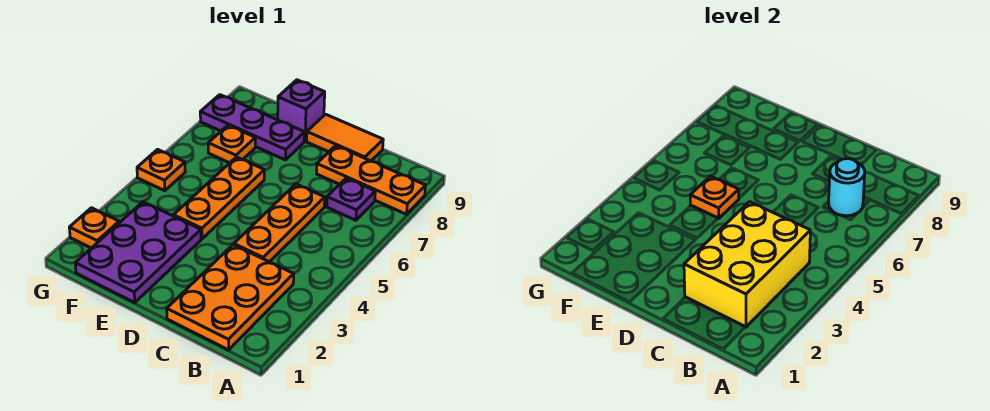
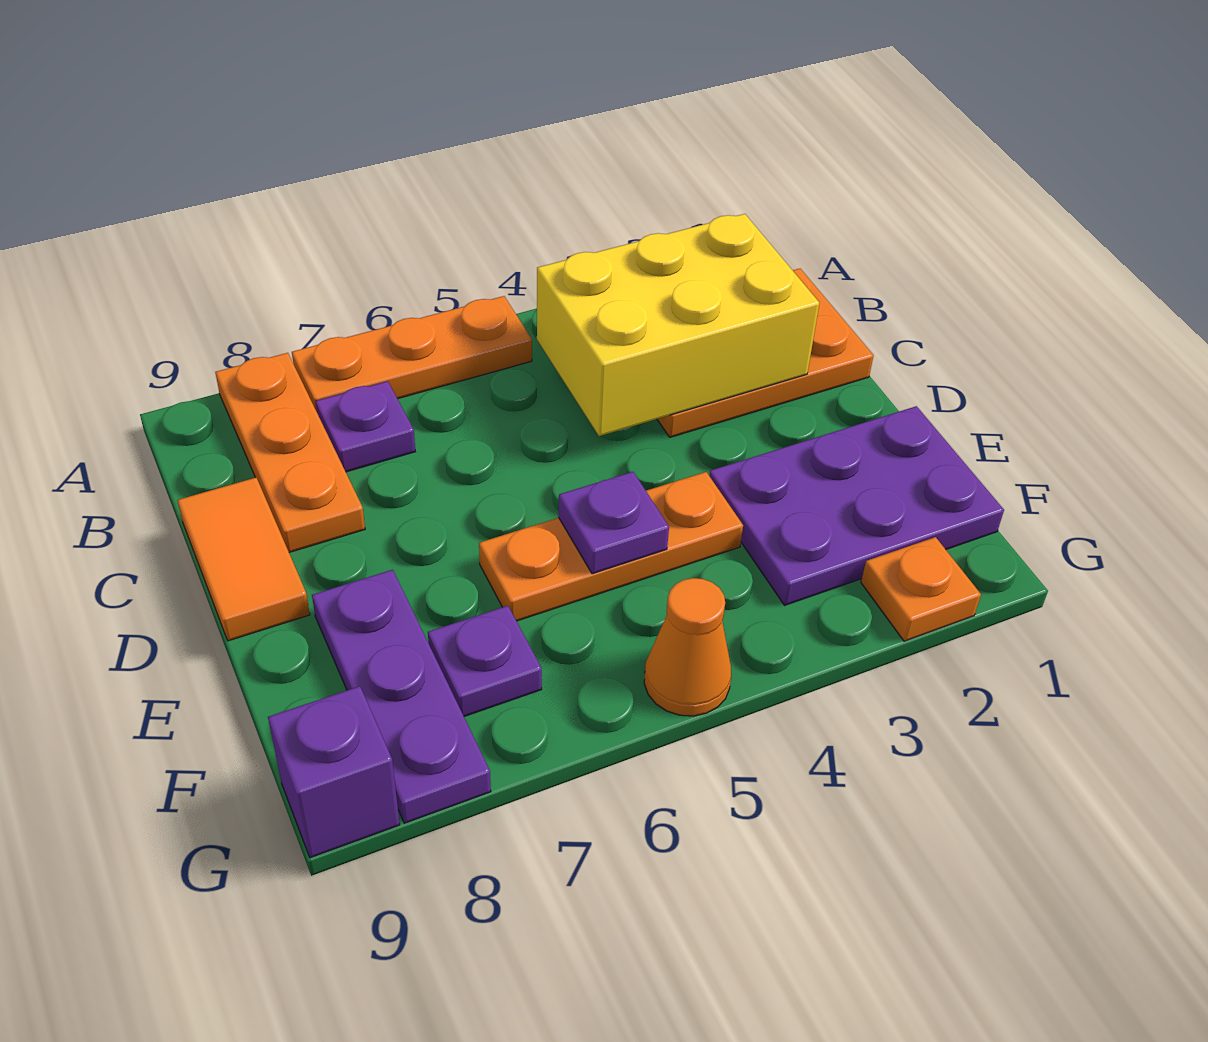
cyan 1x1 round brick [829,159,865,216] -> none
orange 1x3 plate [234,184,325,262] -> orange 1x3 plate moved to [292,296,532,412]
orange 1x1 plate [690,176,739,218] -> purple 1x1 plate [558,472,669,574]
purple 1x1 brick [277,80,325,141] -> purple 1x1 brick moved to [268,686,400,858]
orange 1x1 plate [208,125,255,163] -> purple 1x1 plate [428,606,542,716]
orange 1x1 plate [137,149,185,191] -> orange 1x1 cone [644,578,731,716]

